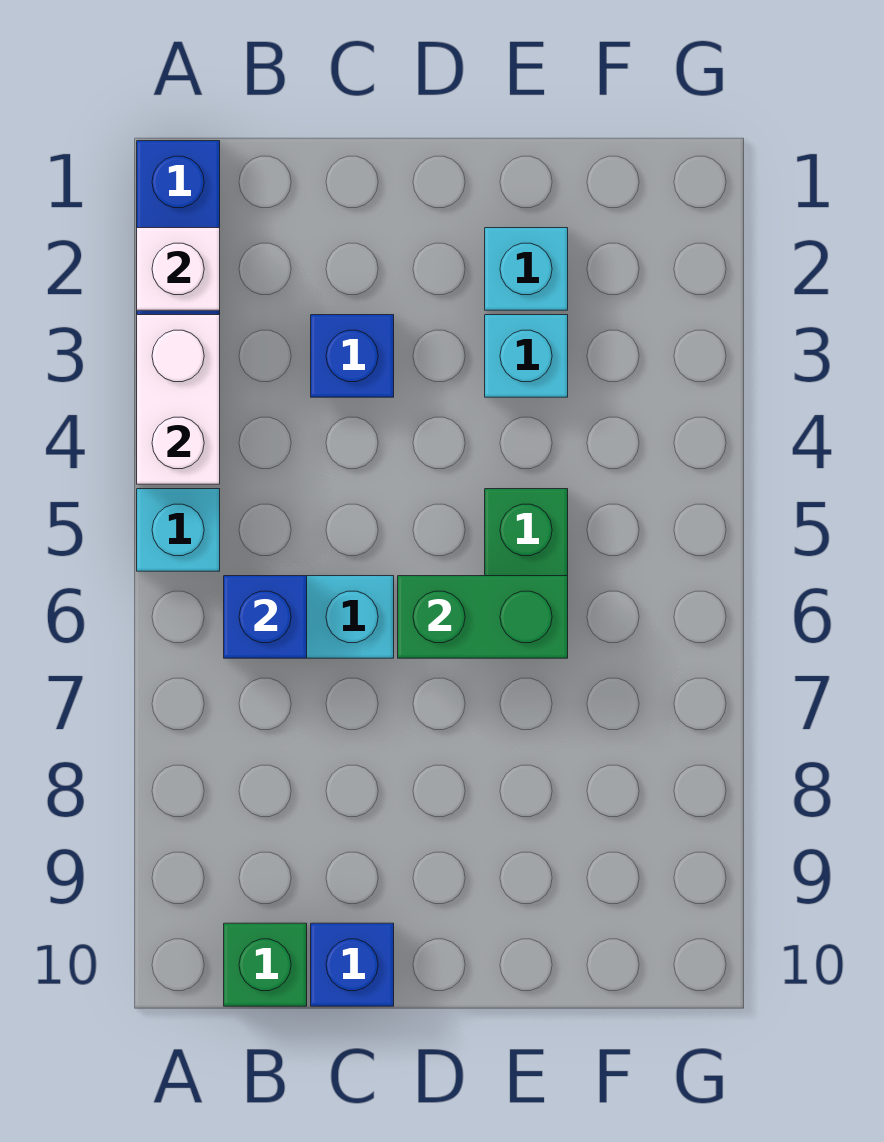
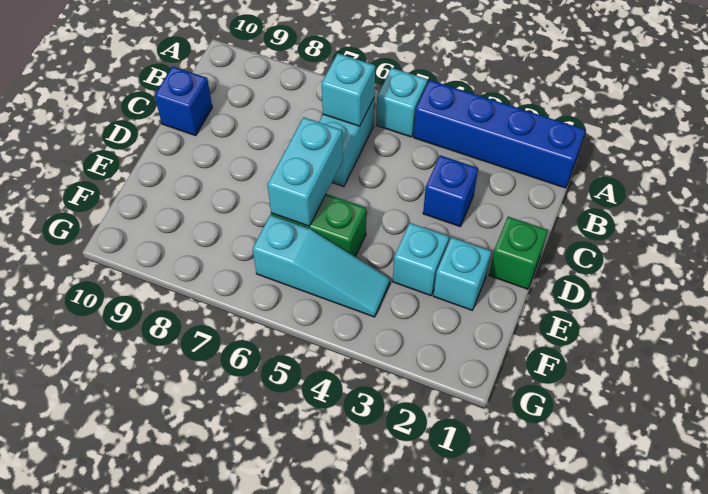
white 1x1 brick [137,228,220,310] -> none
white 1x2 brick [137,315,220,484] -> none
blue 1x1 brick [224,576,307,658] -> cyan 1x1 brick [322,54,375,126]
green 1x1 brick [224,923,307,1006] -> green 1x1 brick moved to [489,217,548,289]
green 1x2 brick [398,576,568,658] -> cyan 1x2 brick [268,117,343,226]
none -> cyan 1x3 slope [253,215,390,317]

